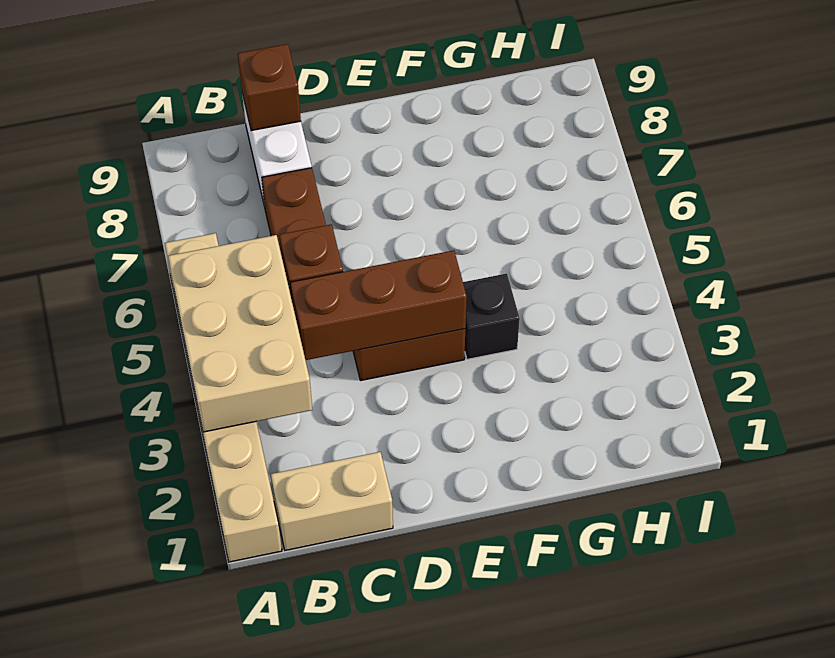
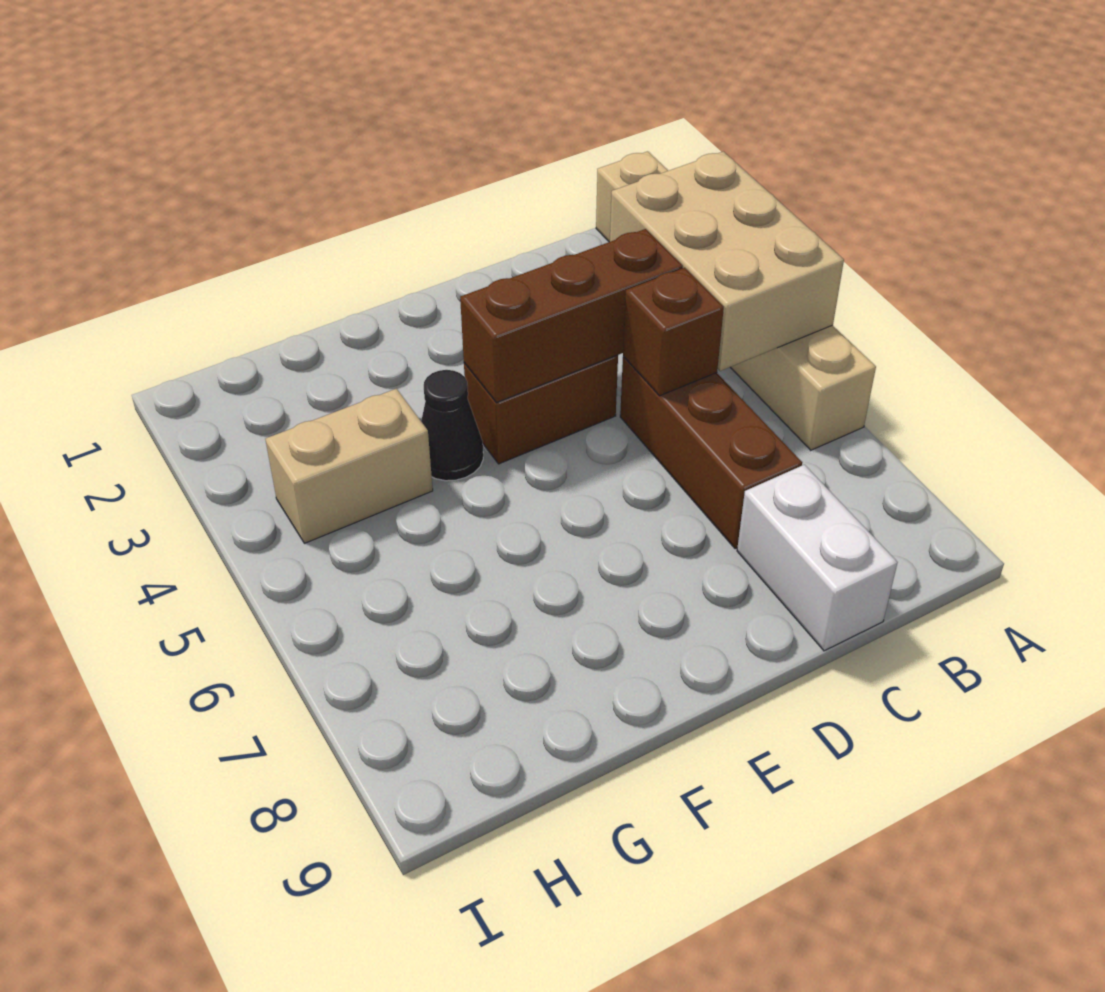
tan 1x2 brick [271,452,393,550] -> tan 1x2 brick moved to [265,389,433,543]
brown 1x1 brick [238,44,301,131] -> none
black 1x1 brick [463,273,520,359] -> black 1x1 cone [421,370,483,481]

